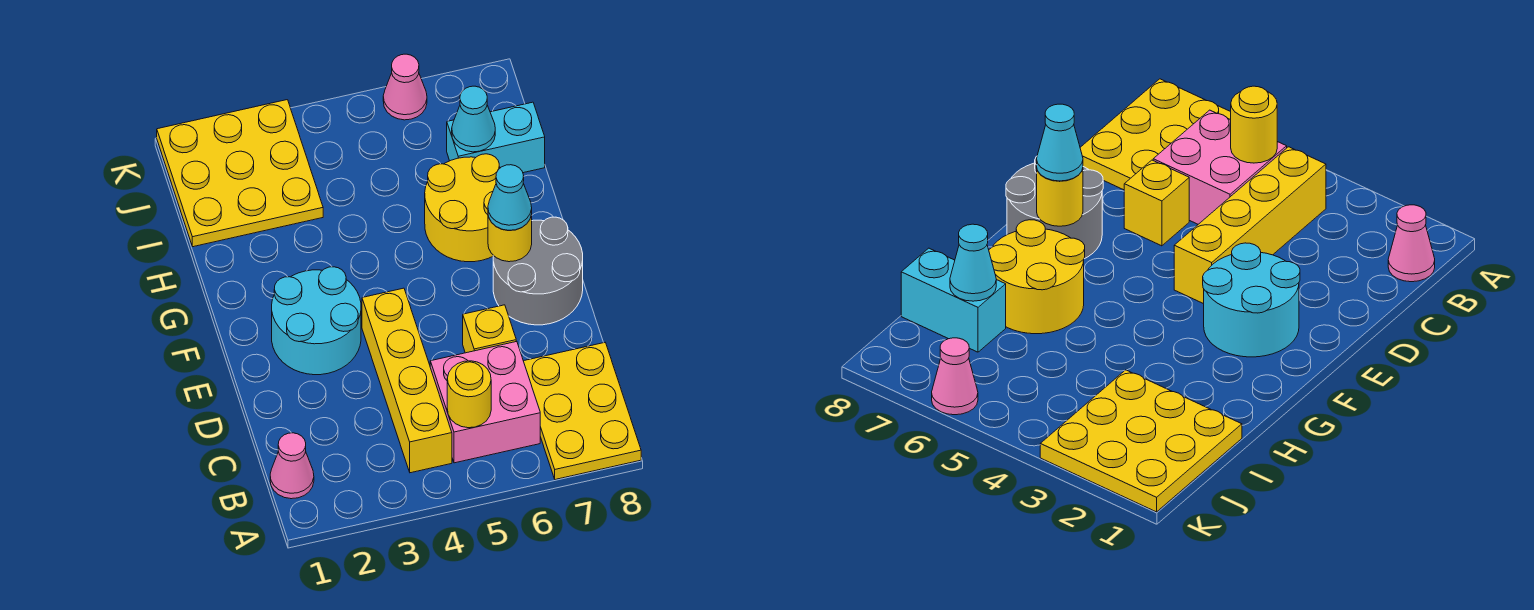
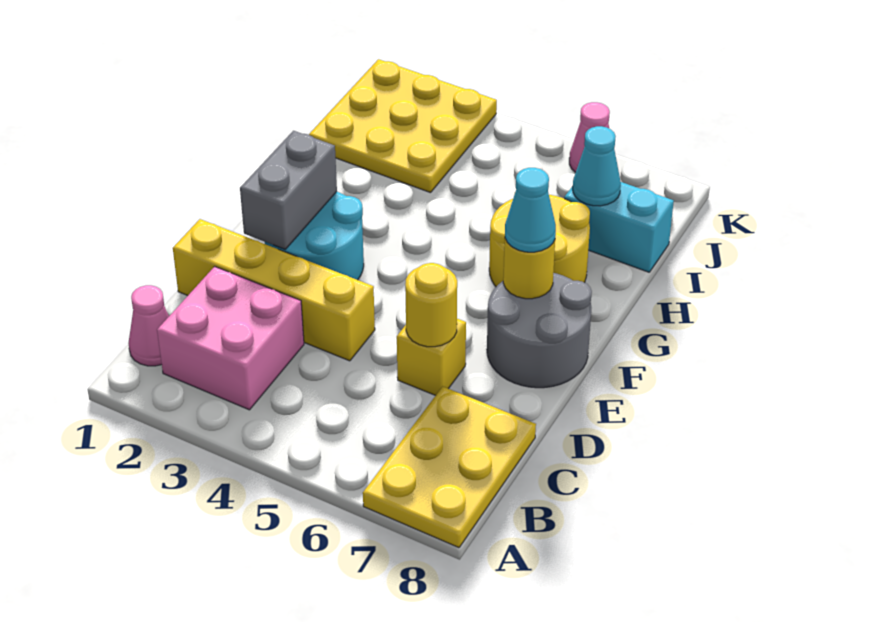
yellow 1x4 brick [362,288,452,473] -> yellow 1x4 brick turned to [173,219,375,361]
pink 2x2 brick [430,341,540,463] -> pink 2x2 brick moved to [157,267,304,410]
yellow 1x1 round brick [447,361,491,428] -> yellow 1x1 round brick moved to [405,263,457,347]
none -> grey 1x2 brick [240,131,337,249]

